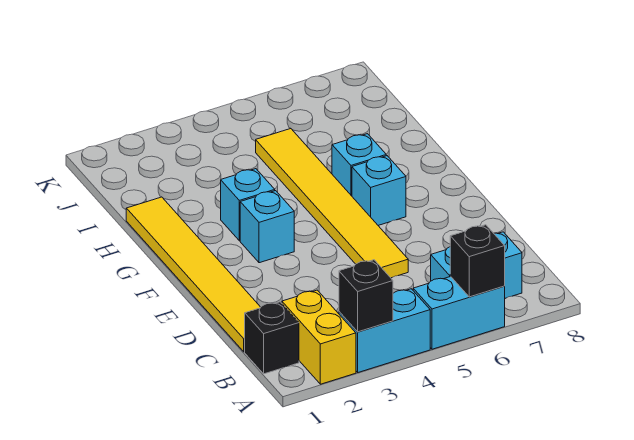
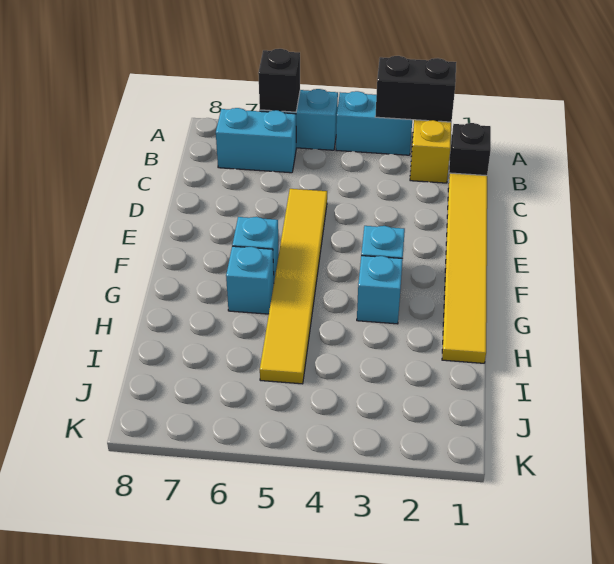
black 1x1 brick [339,260,393,332] -> black 1x2 brick [375,56,456,122]

